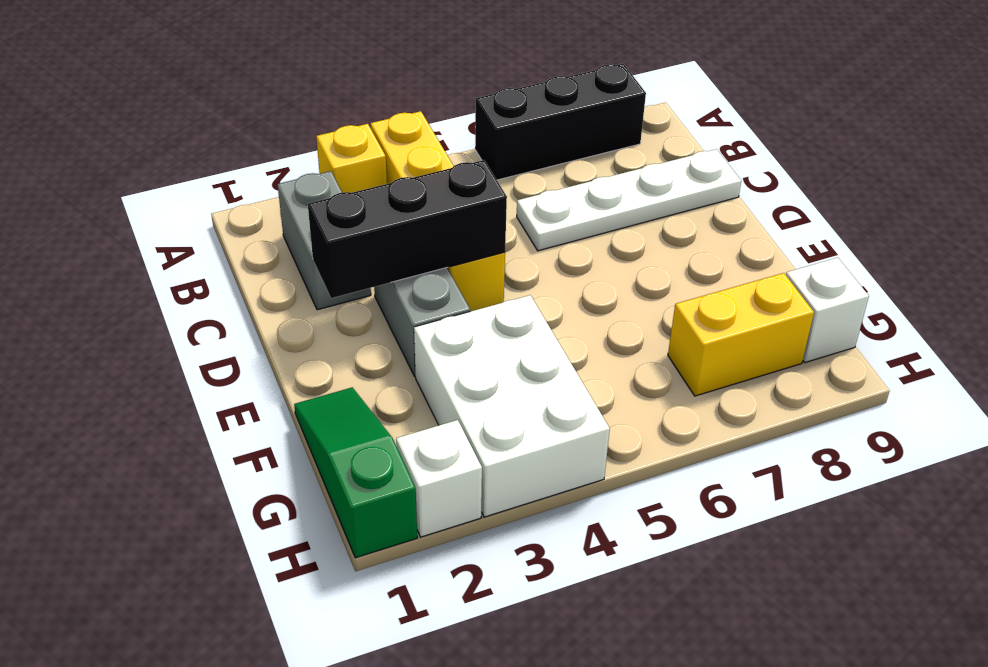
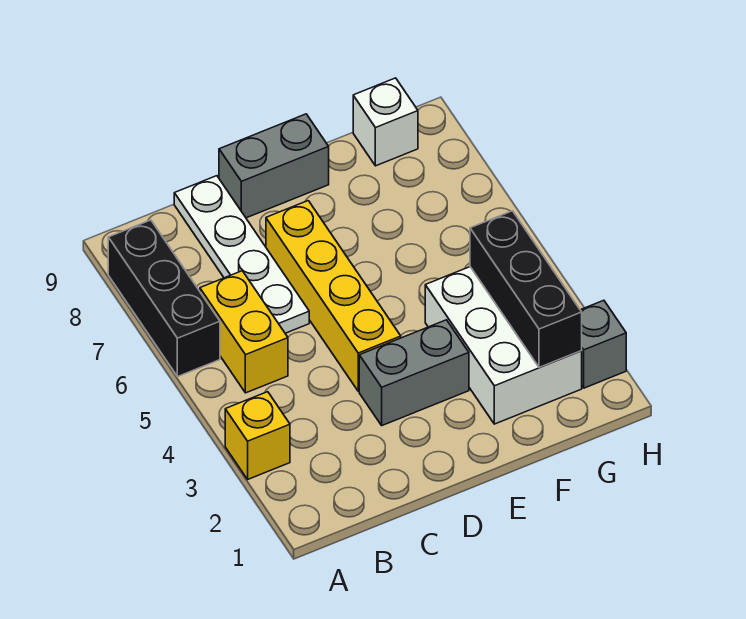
yellow 1x4 brick [371,111,505,311] -> yellow 1x4 brick turned to [266,201,401,391]
grey 1x2 brick [278,171,371,310] -> grey 1x2 brick moved to [219,114,329,218]
black 1x3 brick [308,160,507,298] -> black 1x3 brick moved to [470,211,582,368]
green 1x3 slope [294,387,417,558] -> none
white 2x3 brick [414,295,610,517] -> white 2x3 brick turned to [425,267,582,424]
yellow 1x2 brick [668,273,814,396] -> yellow 1x2 brick moved to [200,271,288,393]
white 1x1 brick [396,420,482,537] -> grey 1x1 brick [581,300,626,388]

